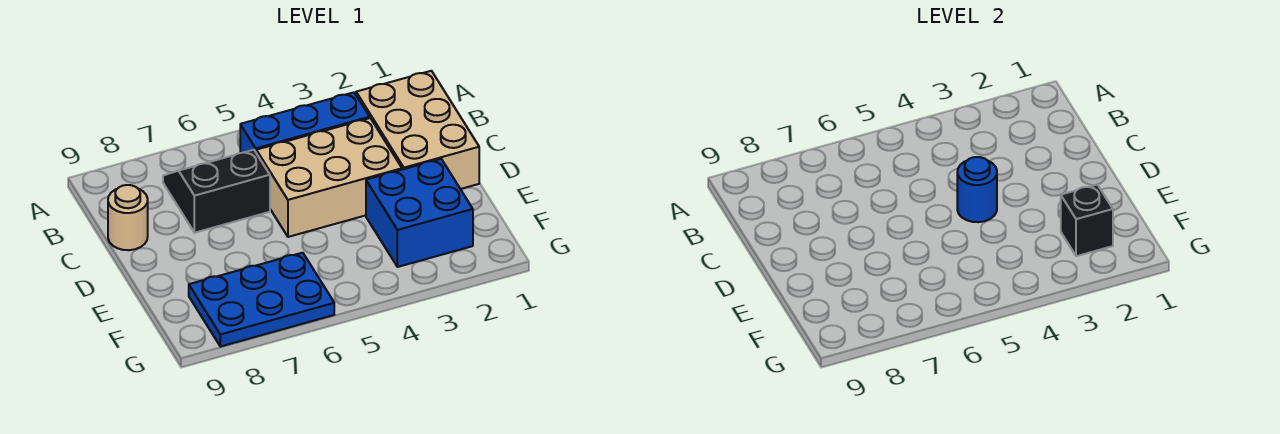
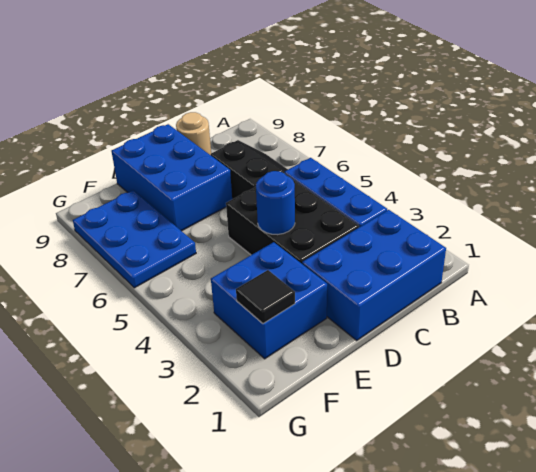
tan 2x3 brick [356,71,479,189] -> blue 2x3 brick [302,210,446,340]
tan 2x3 brick [256,118,402,237] -> black 2x3 brick [226,174,359,264]
none -> blue 2x3 brick [111,124,232,231]
black 1x1 brick [1061,185,1113,256] -> black 1x1 tile [236,270,295,323]

